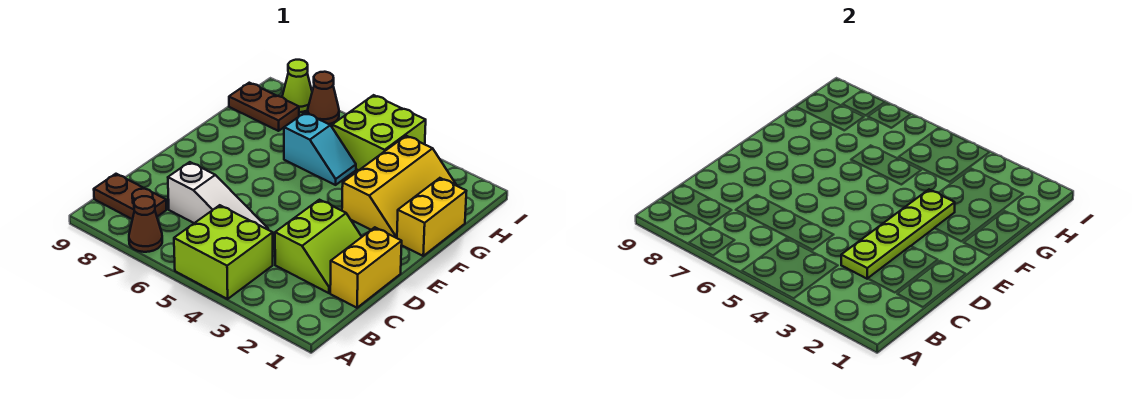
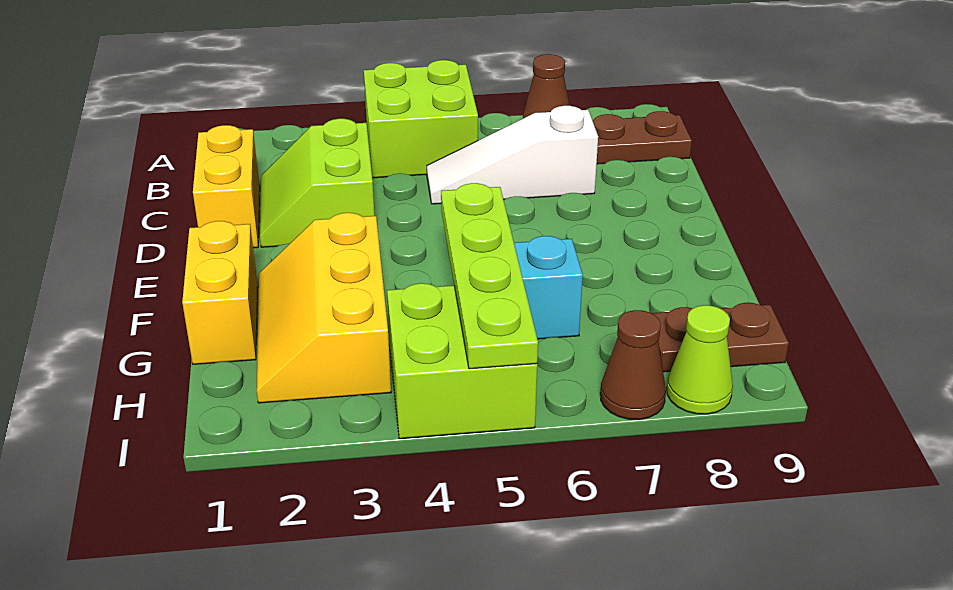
lime 1x4 plate [841,190,955,279] -> lime 1x4 plate moved to [441,183,538,369]

